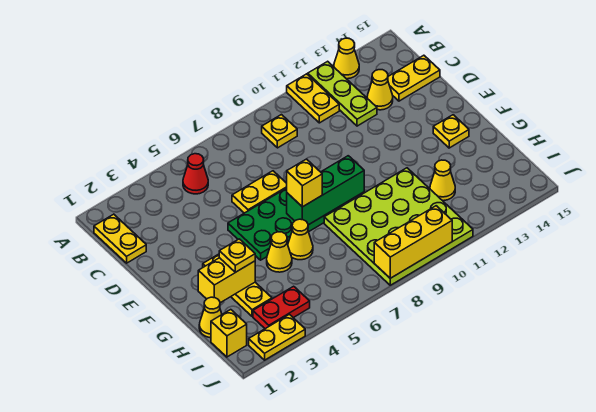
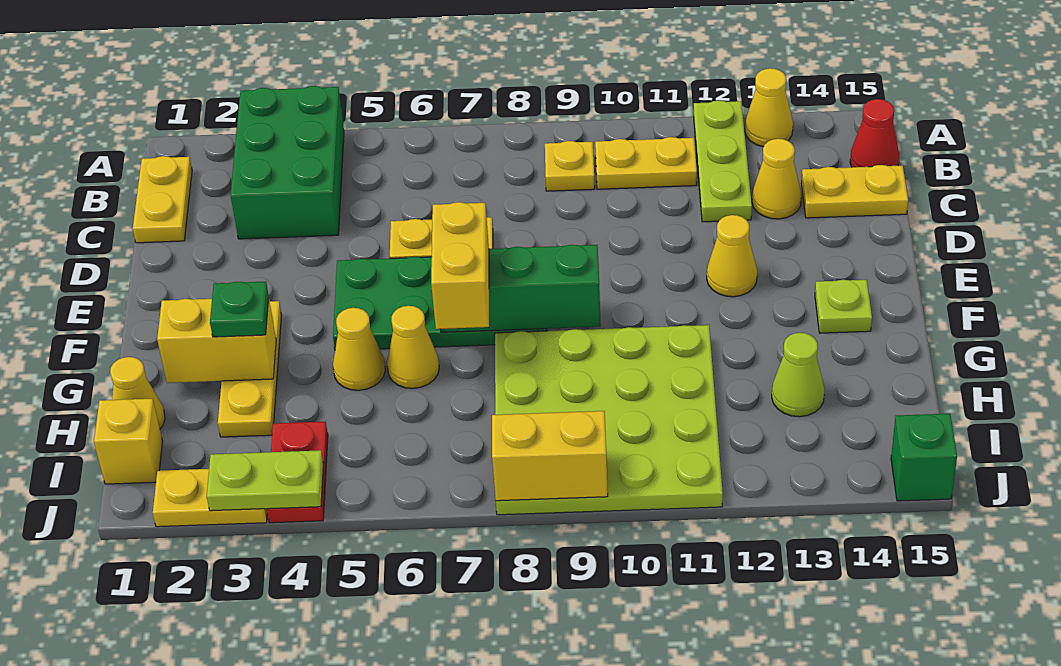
none -> green 2x3 brick [231,86,344,239]
yellow 1x2 plate [287,74,339,123] -> yellow 1x2 plate turned to [595,137,697,189]
red 1x1 cone [183,154,208,194] -> red 1x1 cone moved to [850,99,899,167]
yellow 1x1 brick [287,159,322,207] -> yellow 1x2 brick [431,202,489,329]
yellow 1x1 plate [433,115,469,148] -> lime 1x1 plate [815,280,872,333]
yellow 1x1 plate [219,239,255,272] -> green 1x1 plate [210,281,269,337]
yellow 1x1 cone [430,160,455,201] -> yellow 1x1 cone moved to [707,215,757,297]
none -> lime 1x1 cone [772,333,825,417]
red 1x2 plate [253,286,310,329] -> red 1x2 plate turned to [267,422,328,523]
none -> lime 1x2 plate [207,450,323,511]
yellow 1x3 brick [374,206,452,278] -> yellow 1x2 brick [492,411,608,501]
none -> green 1x1 brick [891,414,957,501]

